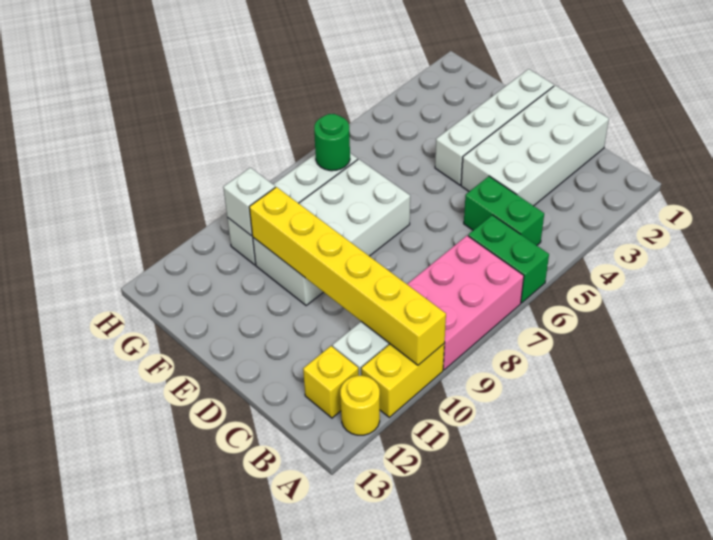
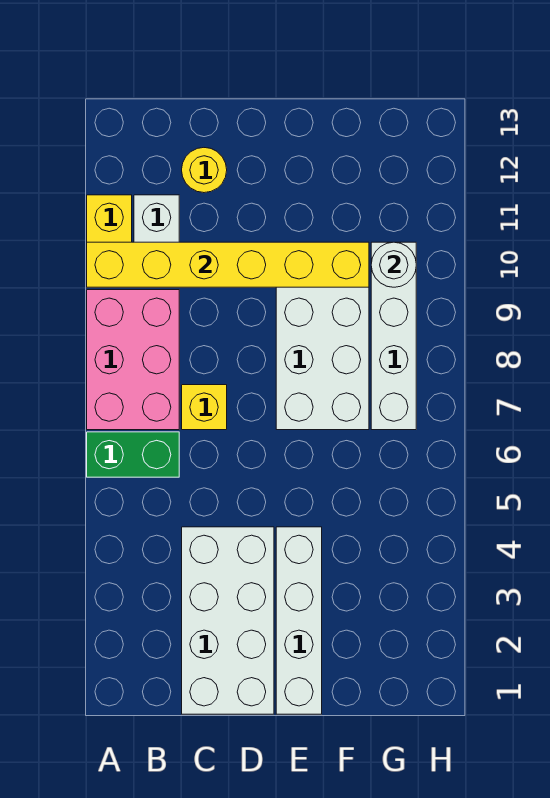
yellow 1x1 round brick [340,376,380,435] -> yellow 1x1 round brick moved to [182,148,227,193]
green 1x2 brick [464,176,544,245] -> none
yellow 1x1 brick [303,346,359,418] -> yellow 1x1 brick moved to [182,385,227,430]
green 1x1 round brick [314,114,350,171] -> none
white 1x1 brick [223,168,275,236] -> white 1x1 round brick [371,242,416,287]

